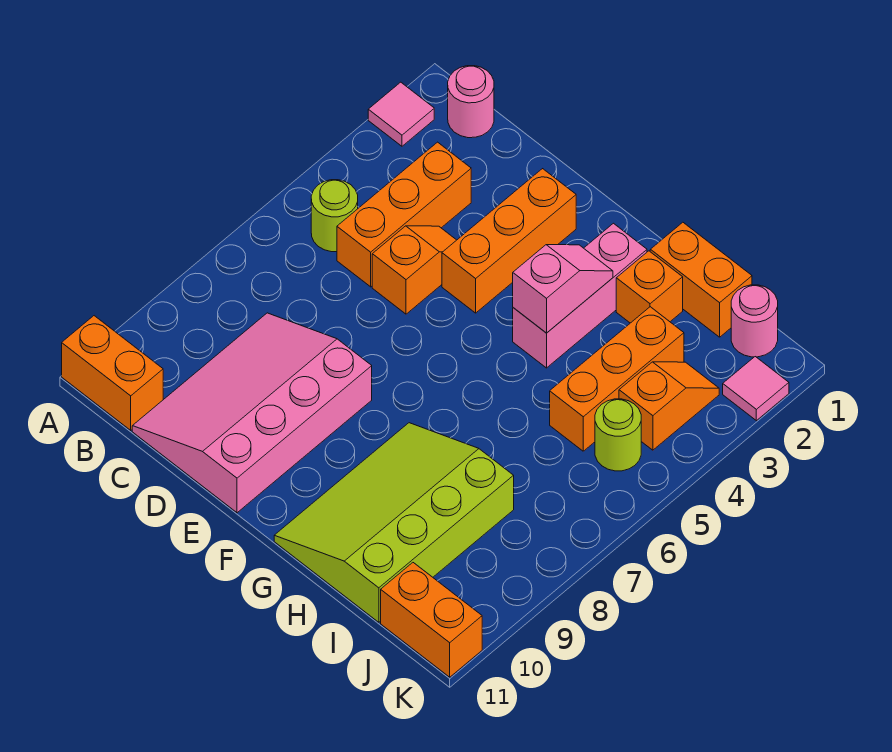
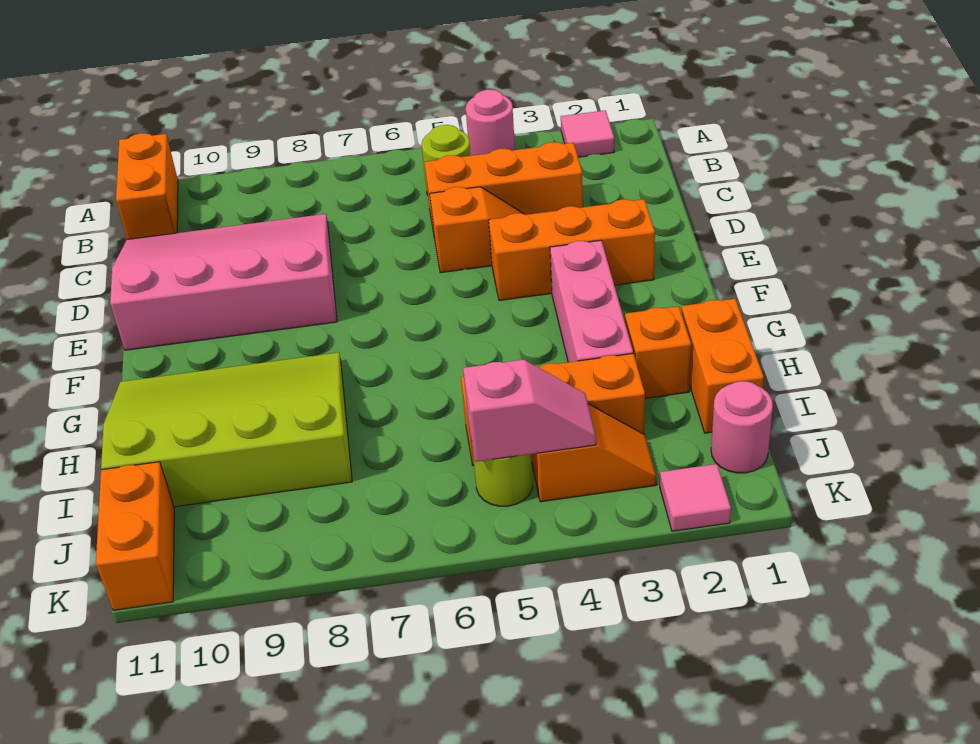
pink 1x1 round brick [448,66,494,138] -> pink 1x1 round brick moved to [466,90,515,156]
pink 1x3 brick [513,223,647,368] -> pink 1x3 brick turned to [550,240,633,362]
pink 1x2 slope [513,245,613,333] -> pink 1x2 slope moved to [463,360,596,462]

